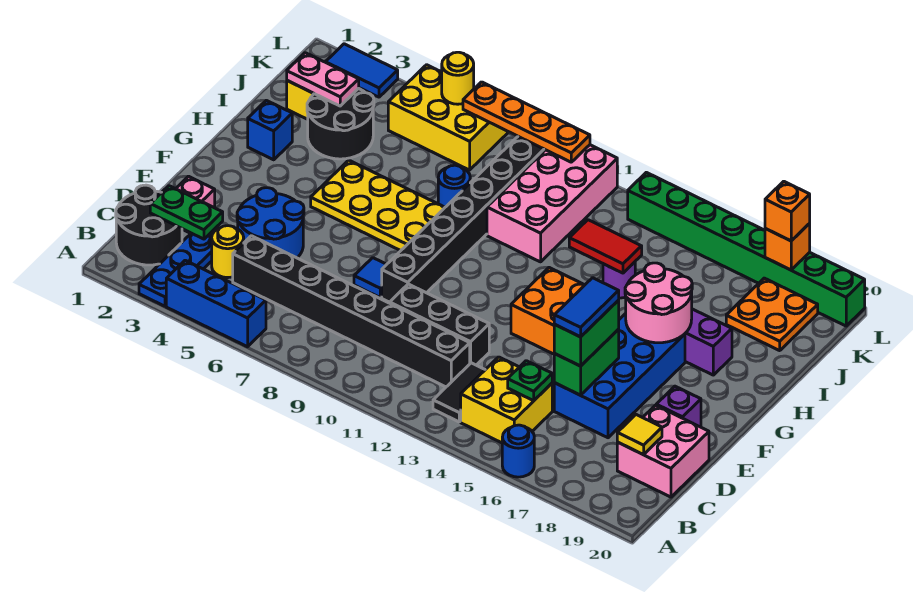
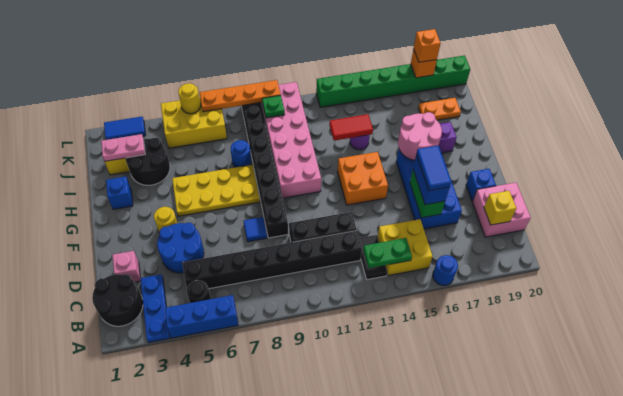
none -> black 1x1 round brick [187,280,211,303]
green 1x2 plate [150,186,223,239] -> green 1x2 plate moved to [363,238,412,268]
yellow 1x1 round brick [212,226,244,278] -> yellow 1x1 round brick moved to [154,207,177,232]
green 1x1 plate [508,361,552,401] -> green 1x1 plate moved to [262,95,285,118]
yellow 1x1 tile [617,415,662,454] -> yellow 1x1 brick [484,191,516,225]
green 1x2 brick [554,300,619,366] -> blue 1x2 brick [413,155,450,205]
purple 1x1 brick [656,386,701,427] -> blue 1x1 brick [466,169,496,201]
pink 2x4 brick [487,145,617,262] -> pink 2x6 brick [261,82,321,198]
orange 2x2 plate [726,278,818,351] -> orange 1x2 plate [418,98,461,120]

